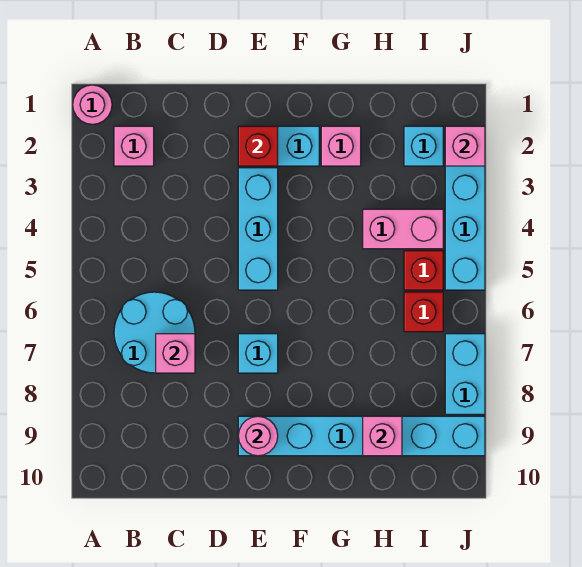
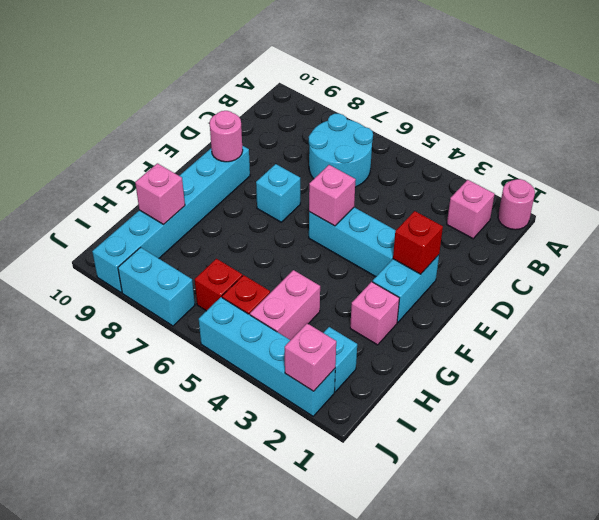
pink 1x1 brick [156,334,195,373] -> pink 1x1 brick moved to [309,165,356,226]

